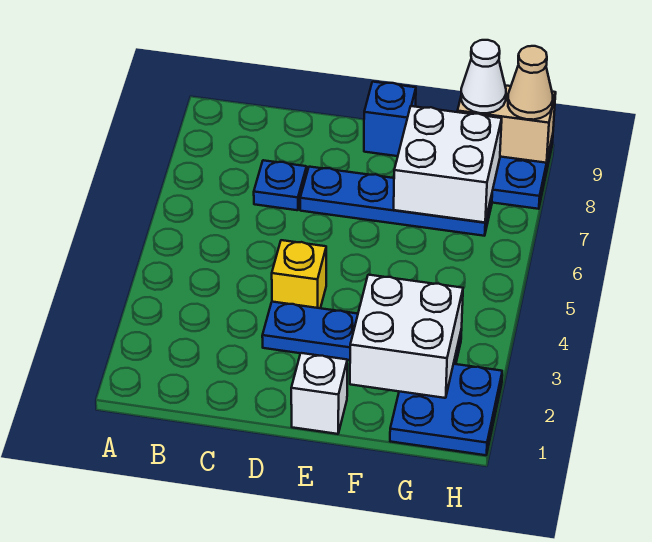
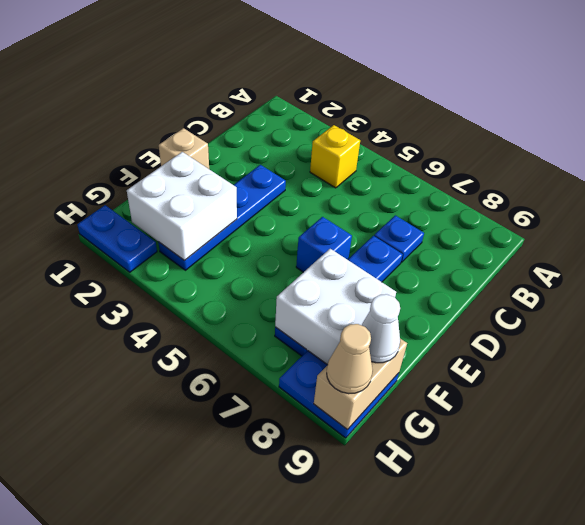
yellow 1x1 brick [272,240,326,308] -> yellow 1x1 brick moved to [310,125,360,188]
white 1x1 brick [291,353,347,434] -> tan 1x1 brick [159,128,209,169]
blue 1x1 brick [364,82,416,156] -> blue 1x1 brick moved to [296,217,352,272]
blue 2x2 plate [390,364,502,455] -> blue 1x2 plate [77,205,157,272]

